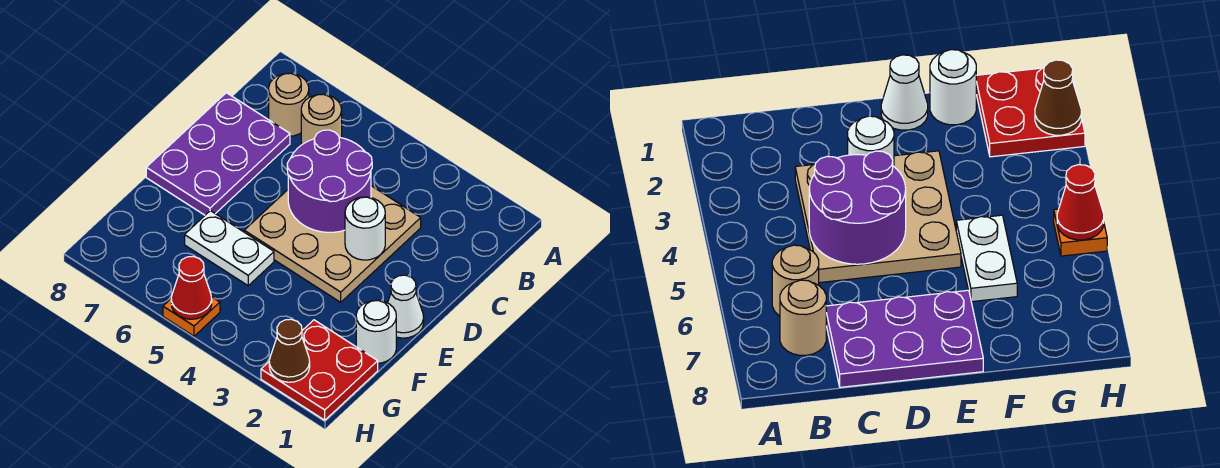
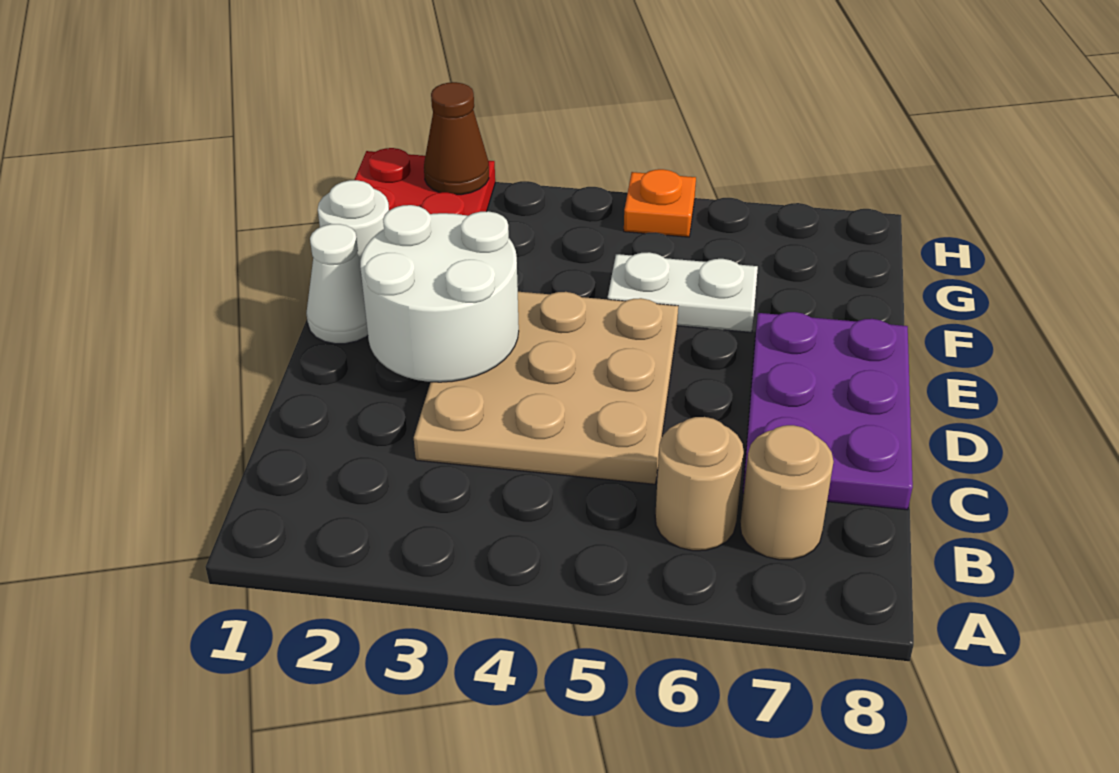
purple 2x2 round brick [287,130,372,232] -> none
white 1x1 round brick [345,197,385,260] -> white 2x2 round brick [360,205,519,382]
red 1x1 cone [171,256,212,319] -> none

